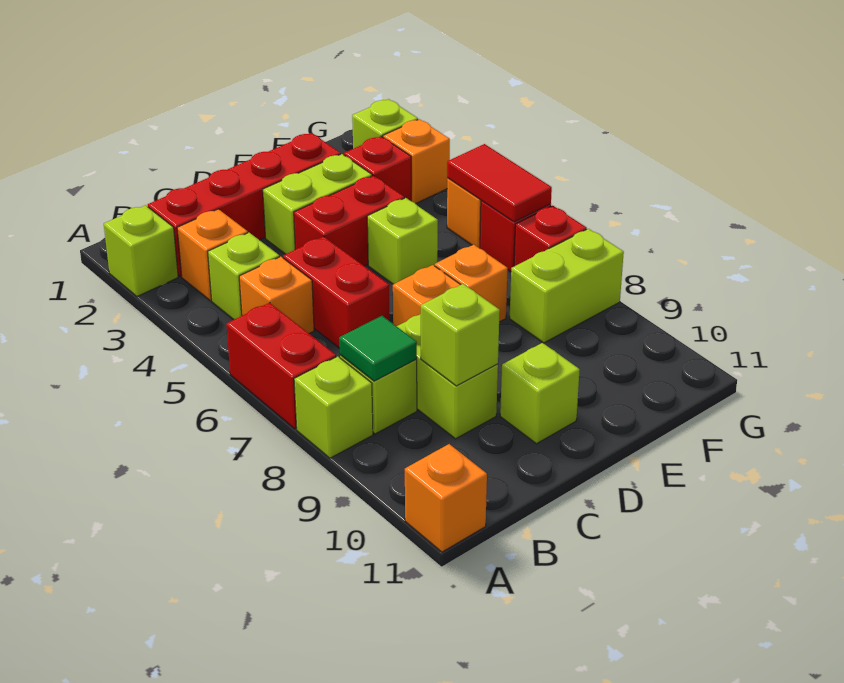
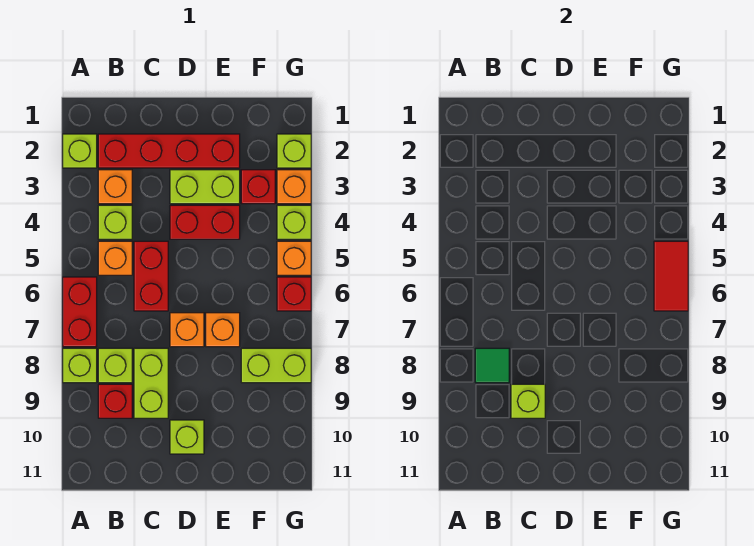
orange 1x1 brick [405,444,487,552] -> none
lime 1x1 brick [367,198,438,284] -> lime 1x1 brick moved to [277,205,311,239]
red 1x1 brick [514,206,587,266] -> red 1x1 brick moved to [98,384,132,418]

